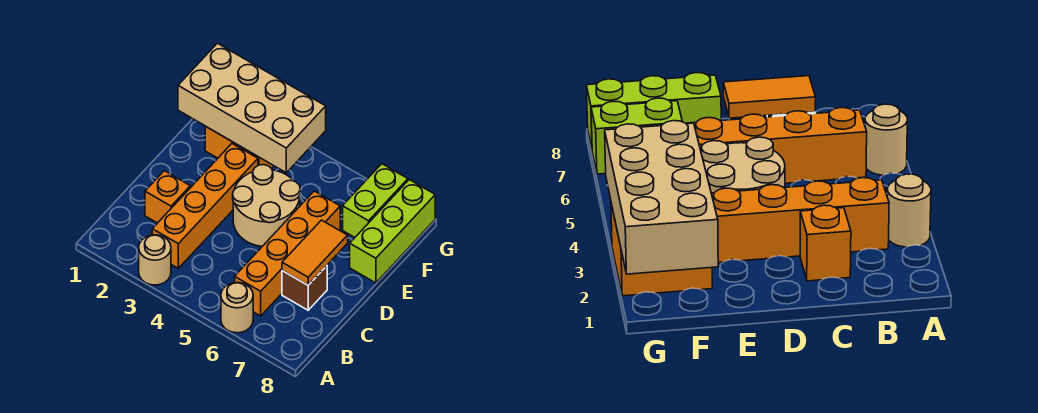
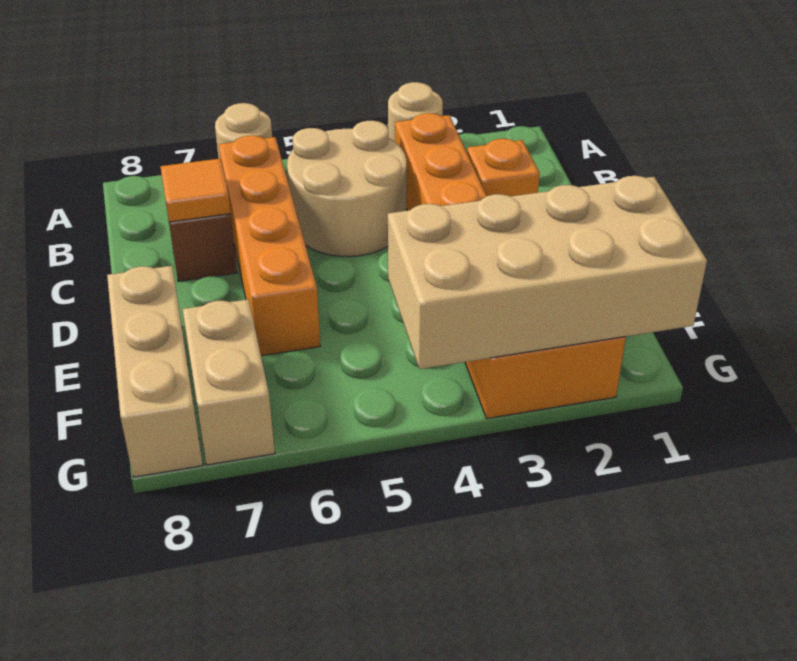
orange 1x2 tile [282,220,348,285] -> orange 1x1 tile [160,158,231,222]
tan 2x2 round brick [233,165,300,246] -> tan 2x2 round brick moved to [287,121,407,257]
lime 1x3 brick [350,180,435,283] -> tan 1x3 brick [107,266,203,477]
lime 1x2 brick [343,164,408,238] -> tan 1x2 brick [182,299,275,465]

